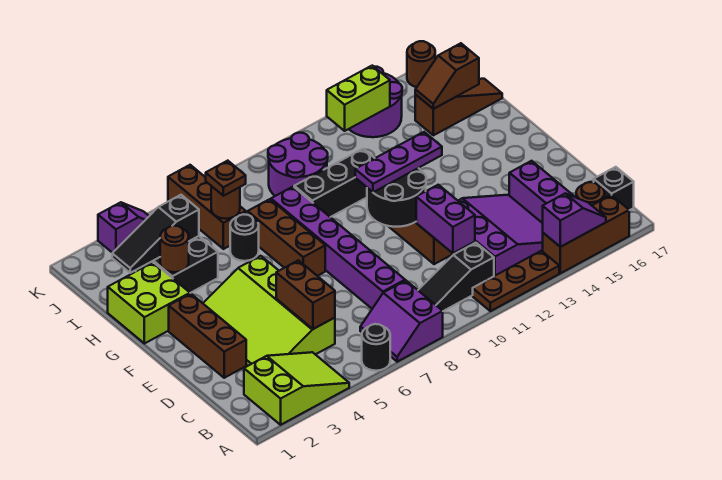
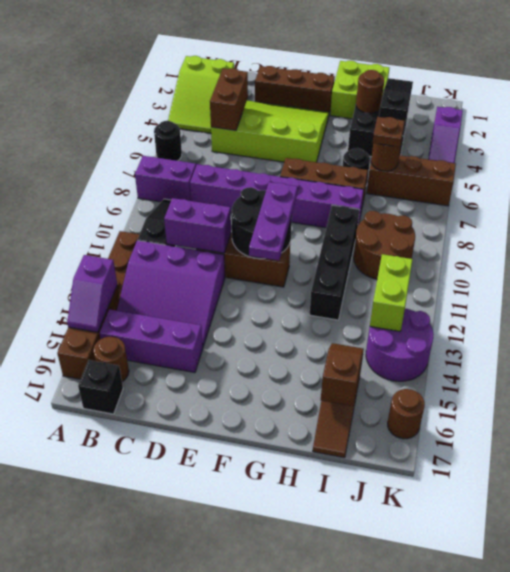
brown 1x2 brick [276,260,335,329] -> brown 1x2 brick turned to [210,68,248,131]
black 1x3 brick [294,149,375,217] -> black 1x4 brick [310,205,359,320]
purple 2x2 round brick [268,133,328,196] -> brown 2x2 round brick [354,211,415,279]

